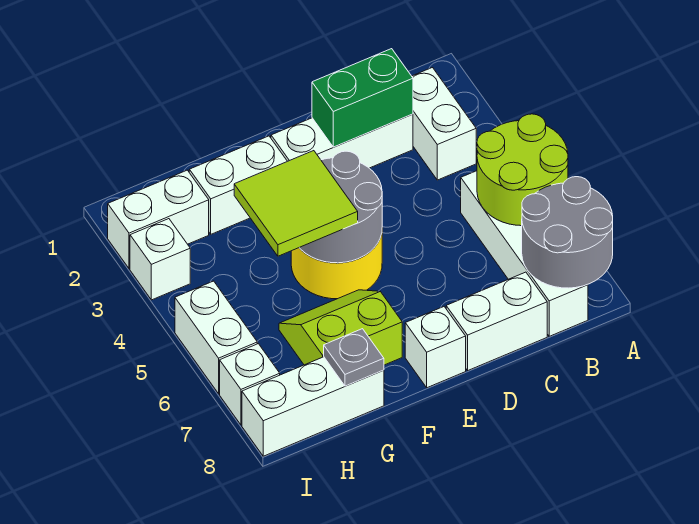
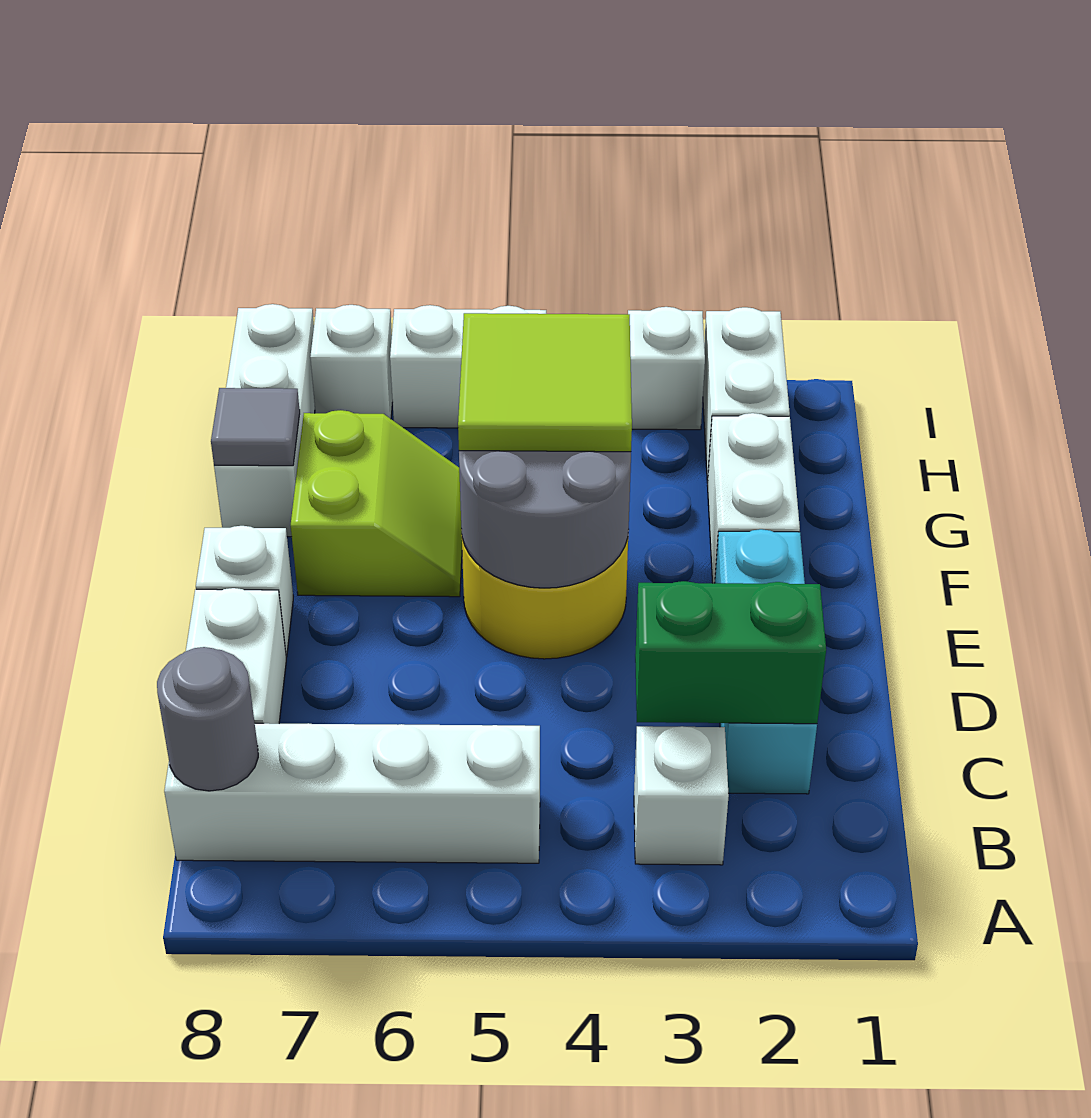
lime 2x2 round brick [477,114,568,226] -> none
grey 2x2 round brick [522,177,613,288] -> grey 1x1 round brick [157,647,258,791]
white 1x2 brick [412,68,476,180] -> white 1x1 brick [634,726,729,865]
white 1x3 brick [271,114,413,168] -> cyan 1x3 brick [715,529,817,794]
green 1x2 brick [312,49,413,147] -> green 1x2 brick turned to [635,581,826,724]
grey 1x1 plate [324,329,384,386] -> grey 1x1 tile [211,388,300,466]

